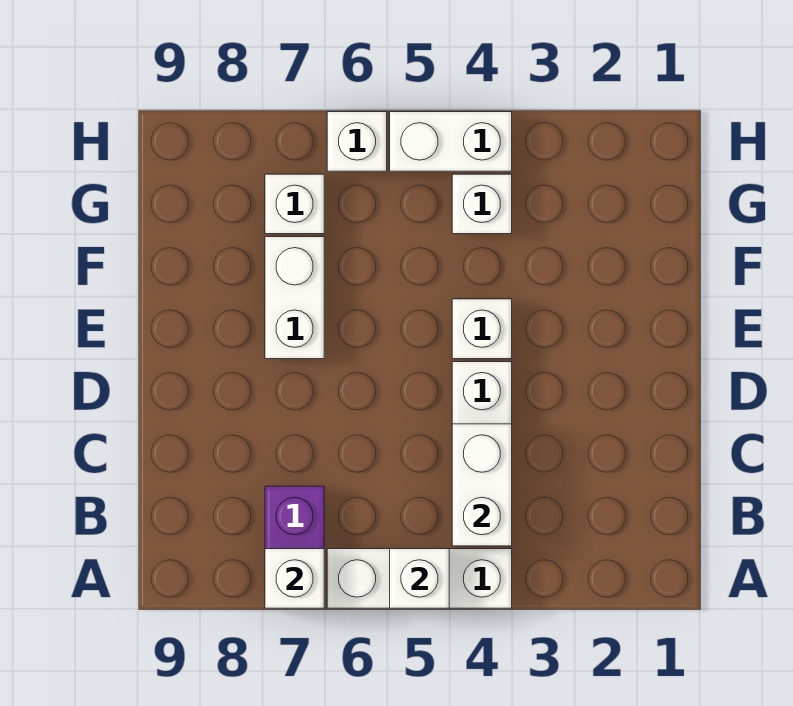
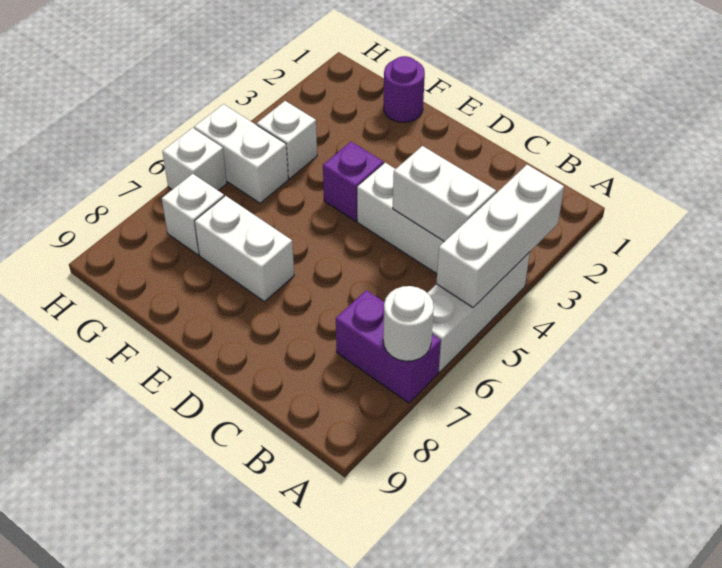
white 1x1 brick [390,549,449,608] -> white 1x3 brick [436,165,564,307]
white 1x1 brick [265,549,324,608] -> white 1x1 round brick [383,286,434,361]
white 1x1 brick [452,299,512,359] -> purple 1x1 brick [323,142,384,221]
none -> purple 1x1 round brick [384,56,425,122]
white 1x2 brick [390,112,512,171] -> white 1x2 brick turned to [194,104,288,203]

